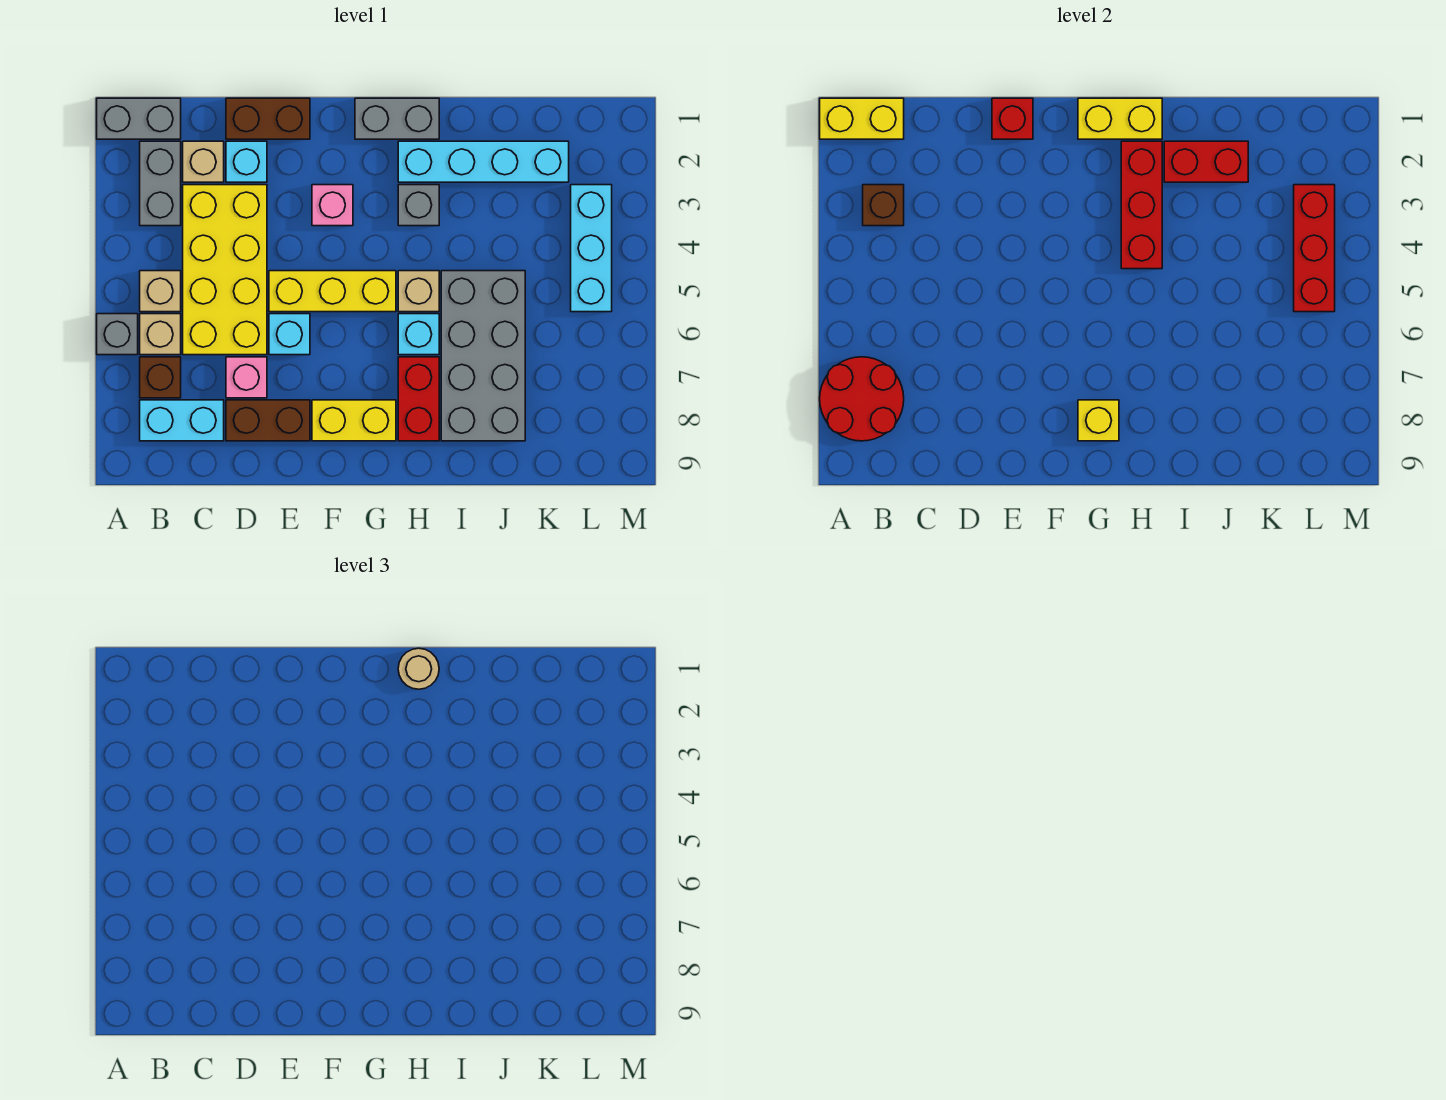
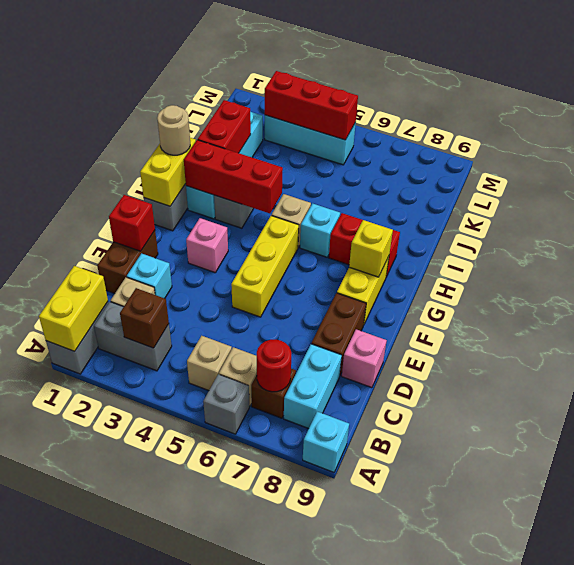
red 2x2 round brick [820,357,904,441] -> red 1x1 round brick [257,340,291,392]
yellow 2x4 brick [183,185,267,355] -> none
pink 1x1 brick [226,357,267,398] -> pink 1x1 brick moved to [342,329,387,388]
cyan 1x1 brick [269,314,310,355] -> cyan 1x1 brick moved to [303,412,349,472]
grey 2x4 brick [441,271,525,441] -> none

